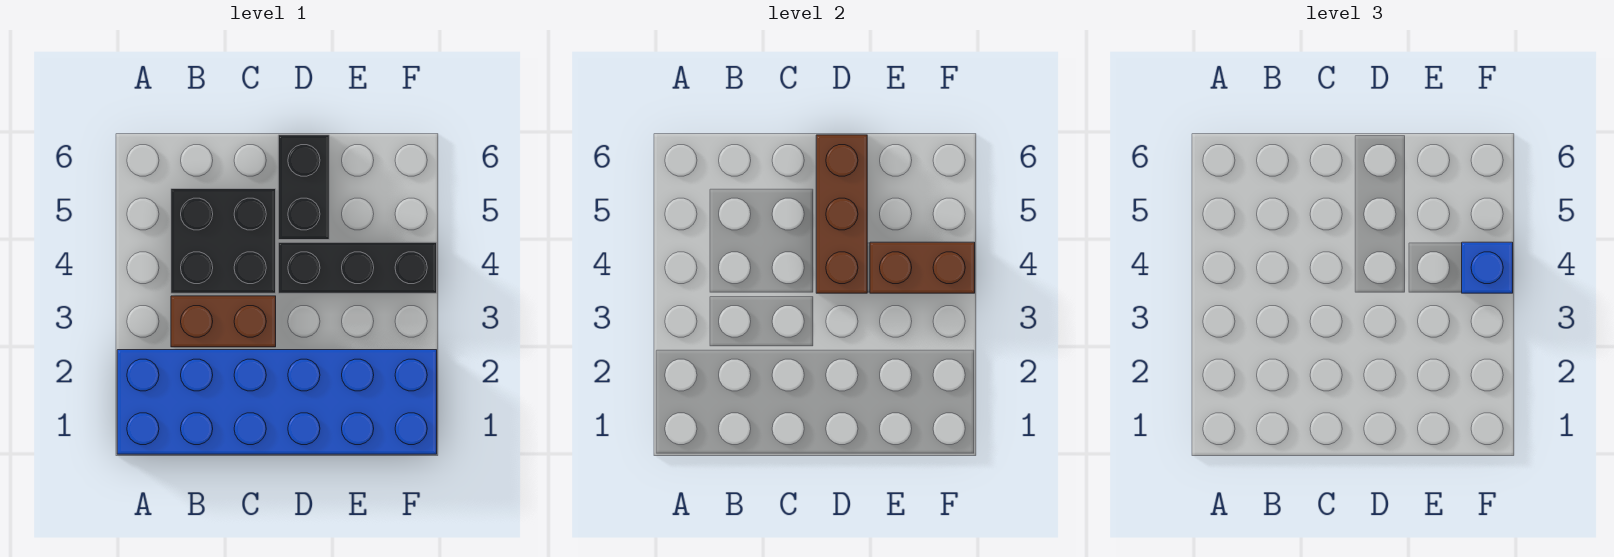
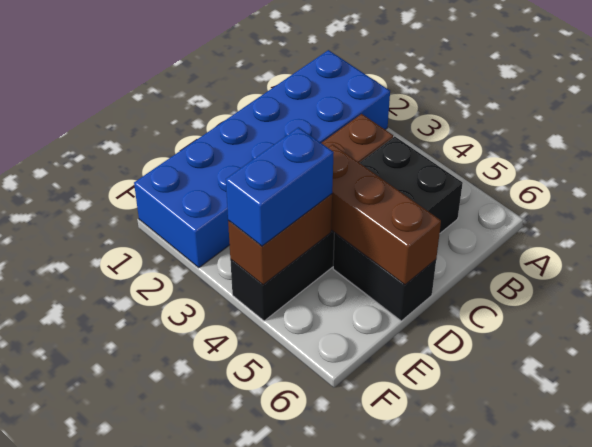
blue 1x1 brick [1462,242,1513,293] -> blue 1x2 brick [226,127,334,246]

